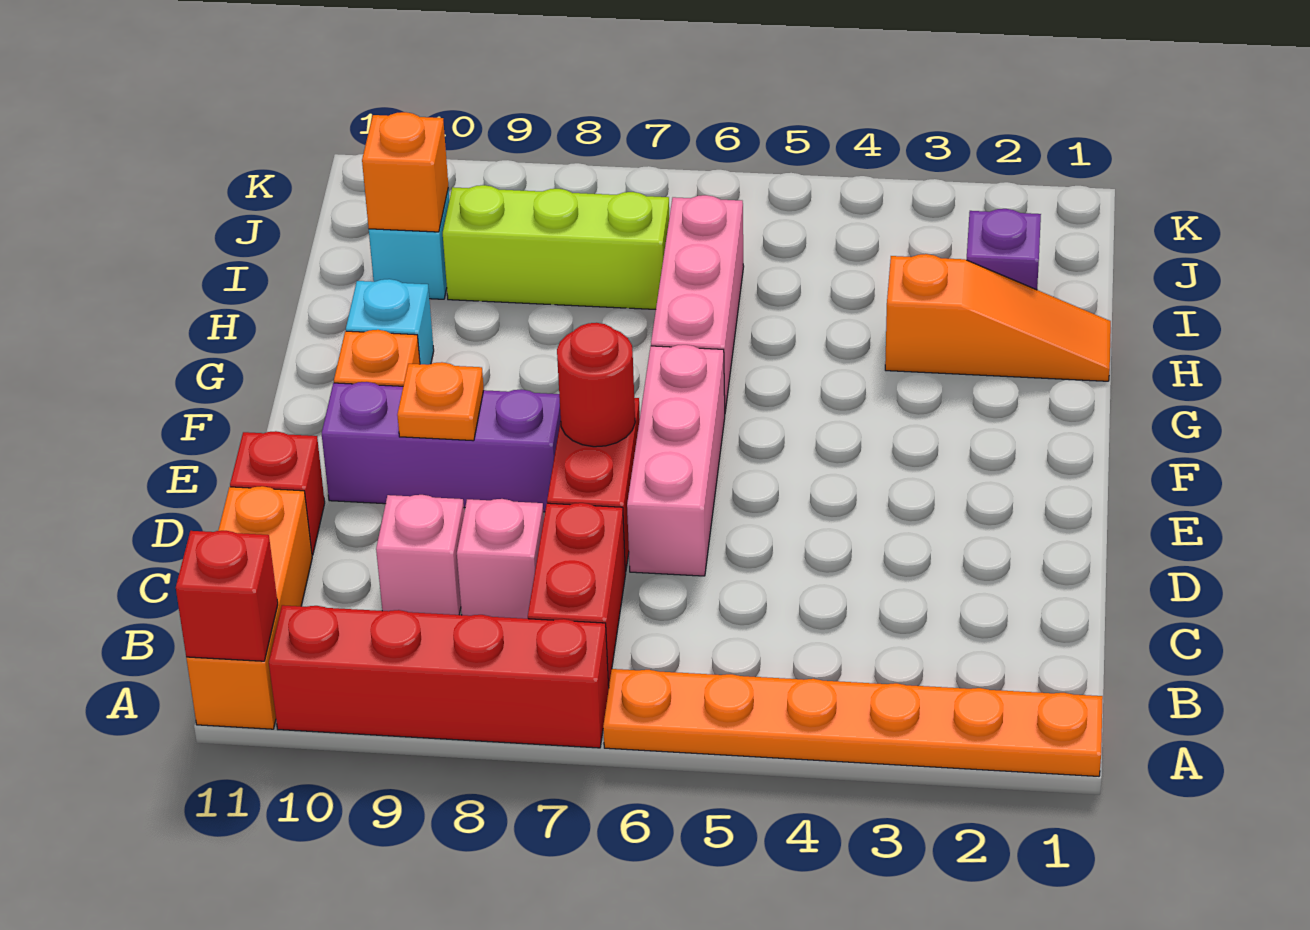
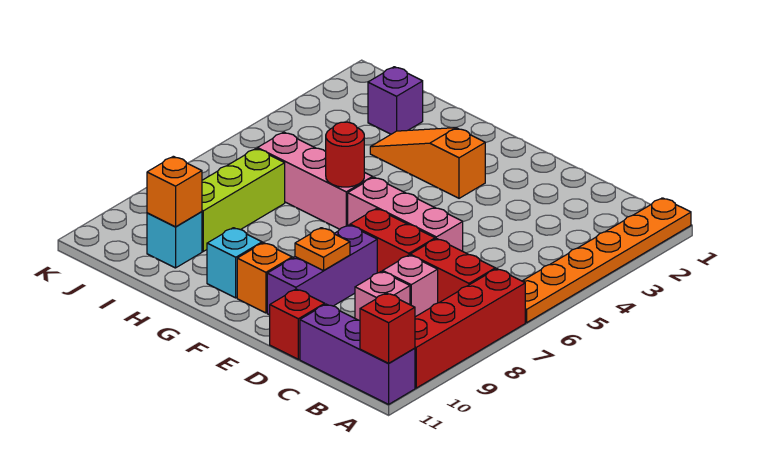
orange 1x3 brick [186,486,312,729] -> purple 1x3 brick [300,304,415,404]
red 1x1 round brick [557,323,635,447] -> red 1x1 round brick moved to [326,122,364,187]
orange 1x3 slope [885,254,1111,381] -> orange 1x3 slope turned to [370,128,485,198]

